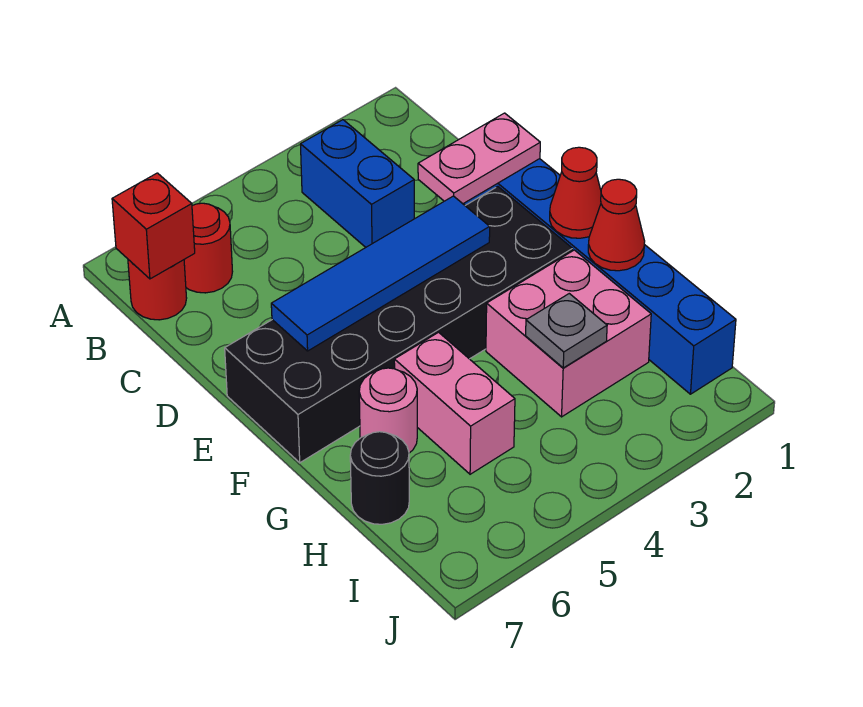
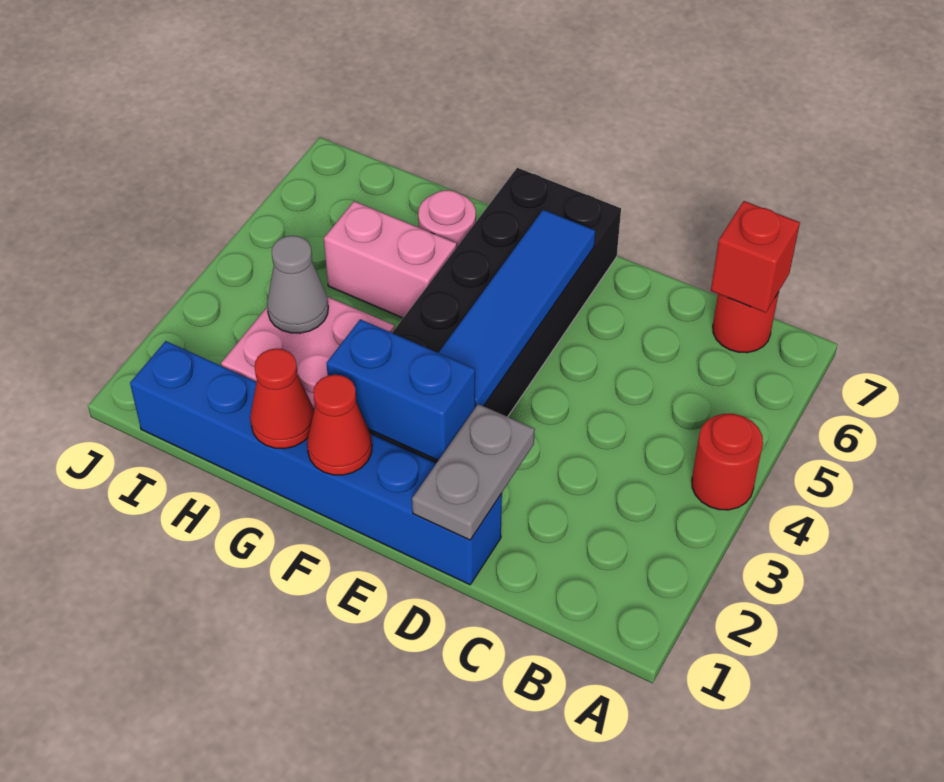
blue 1x2 brick [300,120,414,247] -> blue 1x2 brick moved to [326,319,475,460]
red 1x1 round brick [184,203,233,293] -> red 1x1 round brick moved to [692,414,763,510]
pink 1x2 plate [418,113,540,204] -> grey 1x2 plate [412,404,535,540]
grey 1x1 plate [526,294,607,368] -> grey 1x1 cone [267,236,328,333]
black 1x1 round brick [350,432,409,524] -> none

